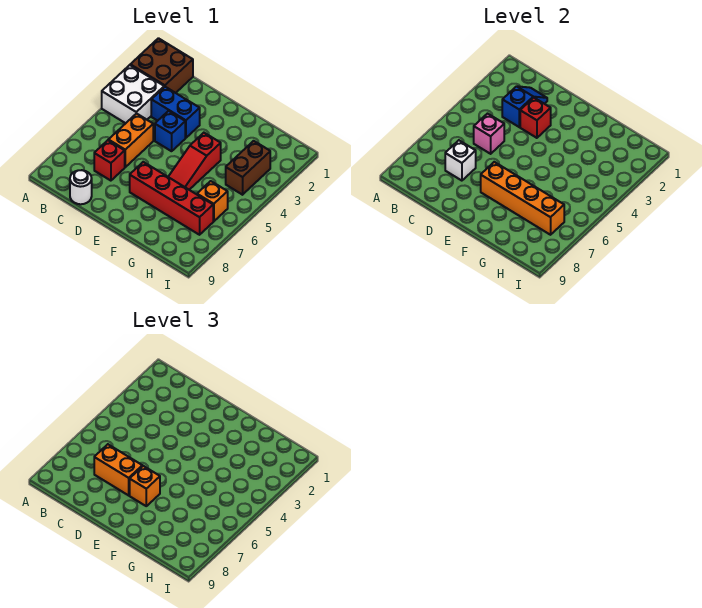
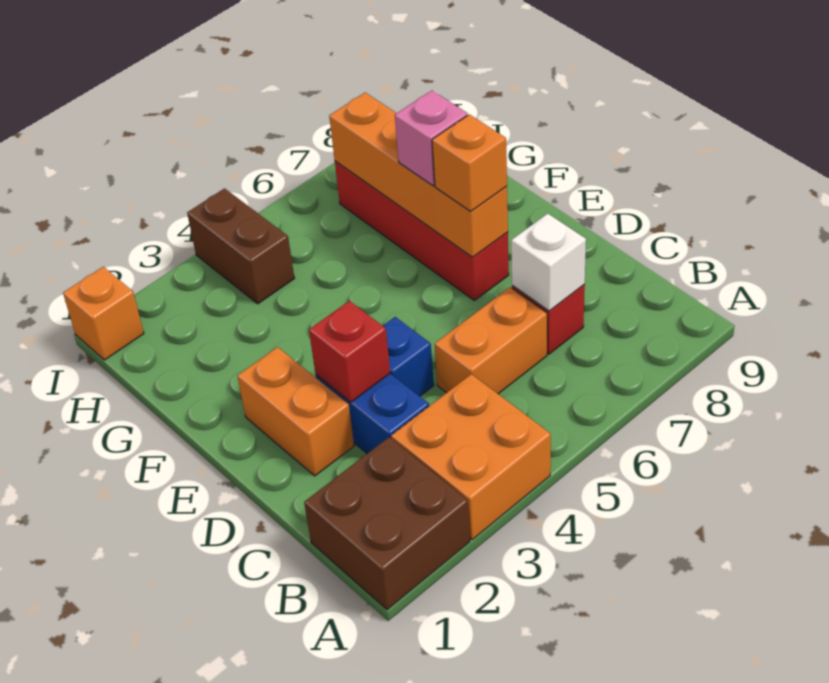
white 2x2 brick [102,65,164,123] -> orange 2x2 brick [391,374,551,540]
blue 1x2 slope [502,86,547,127] -> none
pink 1x1 brick [474,114,504,154] -> pink 1x1 brick moved to [395,90,468,186]
orange 1x2 brick [94,444,142,495] -> orange 1x2 brick moved to [237,347,354,476]
white 1x1 round brick [70,170,92,204] -> none
red 1x3 slope [168,133,221,190] -> none
brown 1x2 brick [226,141,270,195] -> brown 1x2 brick turned to [187,189,294,304]
orange 1x1 brick [197,181,228,221] -> orange 1x1 brick moved to [63,267,144,360]

